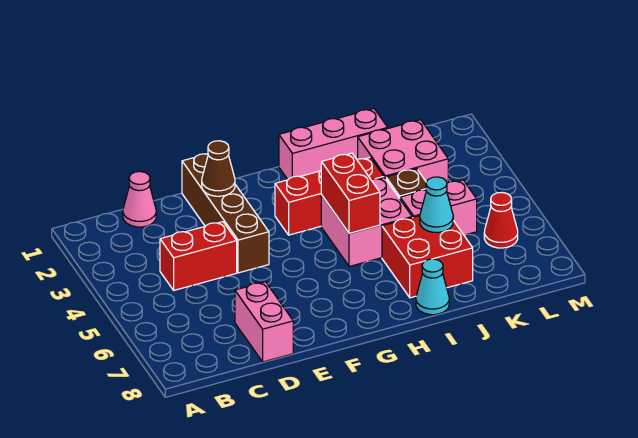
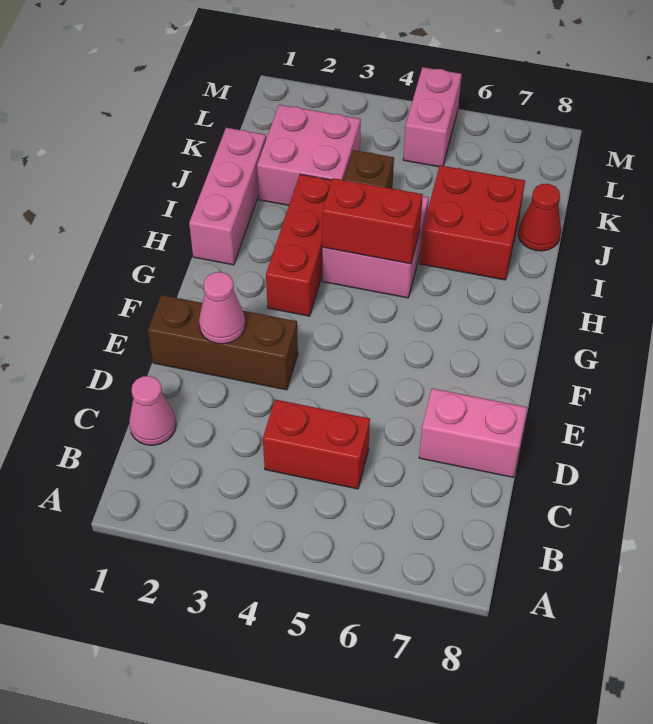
red 1x2 brick [160,222,237,290] -> red 1x2 brick turned to [263,399,370,489]
brown 1x4 brick [182,154,269,273] -> brown 1x3 brick [148,295,298,390]
brown 1x1 cone [202,141,235,196] -> pink 1x1 cone [199,272,245,344]
cyan 1x1 cone [416,259,449,315] -> none
pink 1x2 brick [400,180,477,235] -> pink 1x2 brick moved to [403,67,462,167]
cyan 1x1 cone [420,177,453,233] -> none
red 1x1 cone [484,193,518,248] -> red 1x1 cone moved to [518,184,561,251]

